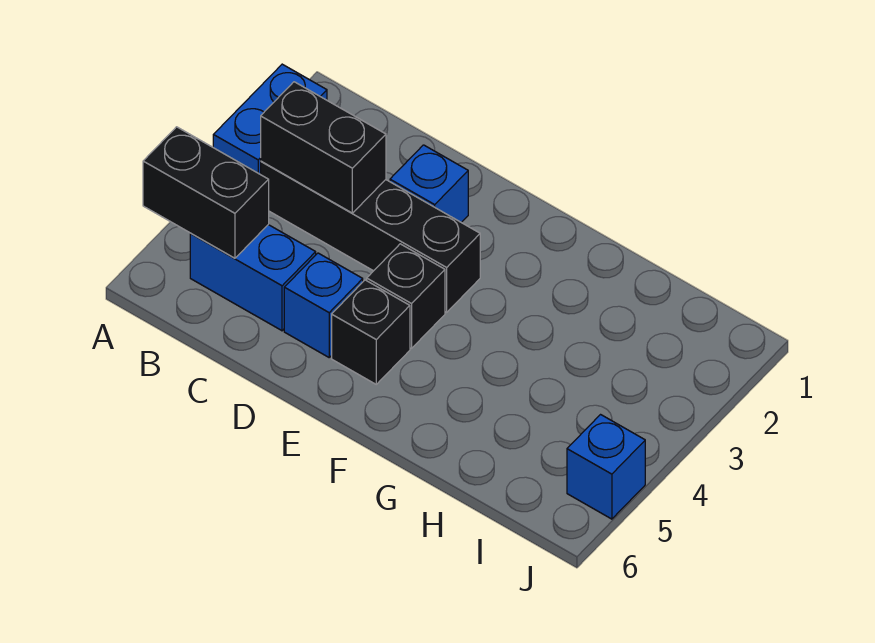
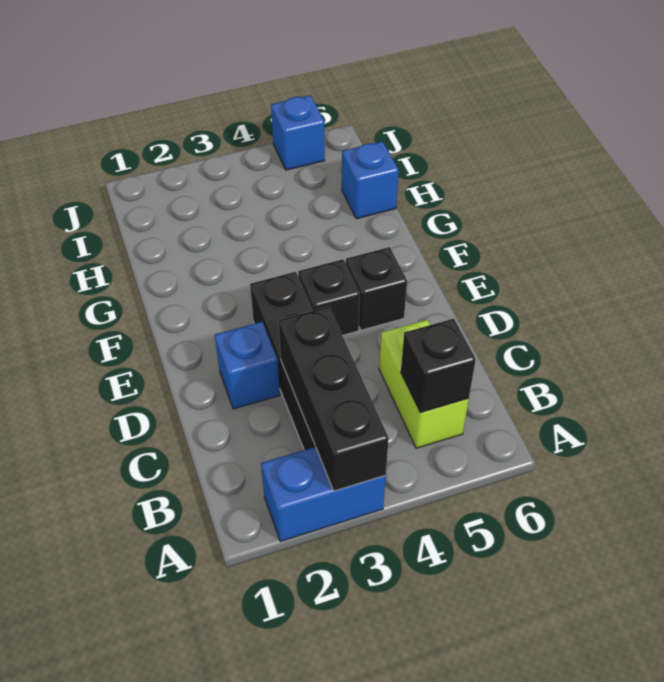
black 1x2 brick [143,127,269,258] -> black 1x1 brick [401,319,476,413]
black 1x2 brick [261,82,386,213] -> black 1x3 brick [278,306,389,491]
blue 1x2 brick [190,225,316,331] -> lime 1x2 brick [379,320,469,448]
blue 1x1 brick [284,253,363,357] -> blue 1x1 brick moved to [342,141,399,219]

